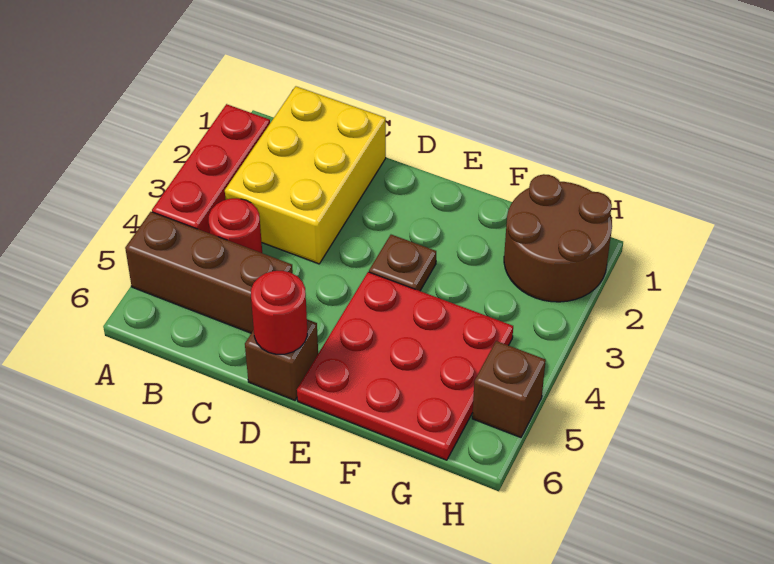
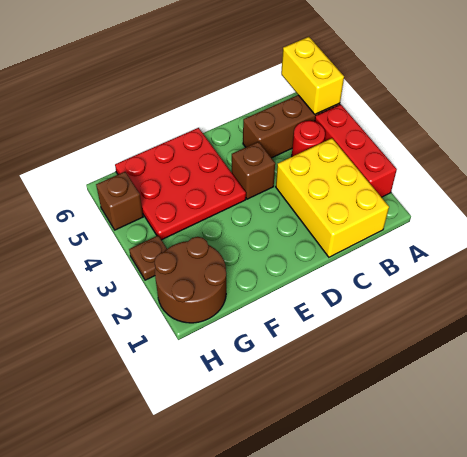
none -> yellow 1x2 brick [281,37,344,114]
brown 1x1 brick [245,319,318,400] -> brown 1x1 brick moved to [232,142,275,199]
red 1x1 round brick [251,271,307,354] -> none
brown 1x1 plate [369,235,436,291] -> brown 1x1 plate moved to [129,236,167,280]

